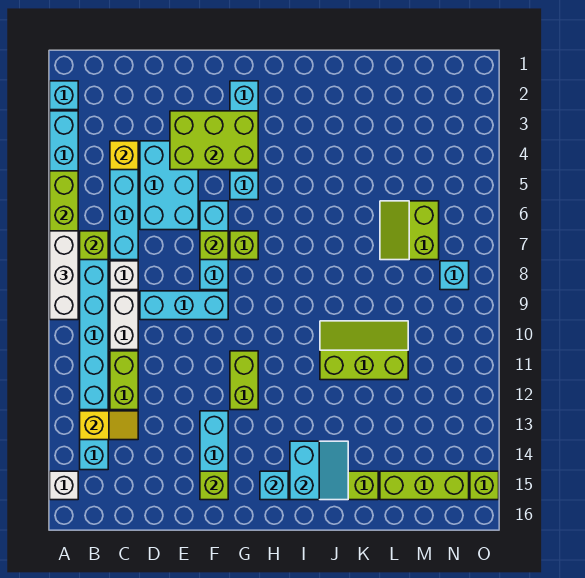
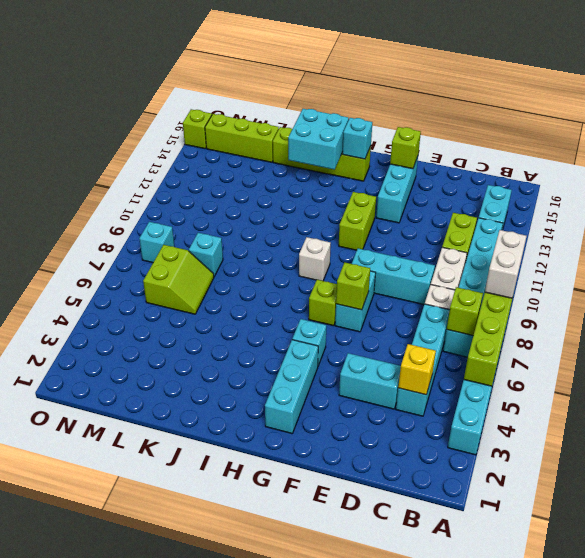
cyan 1x1 brick [50,81,78,110] -> cyan 1x1 brick moved to [189,233,223,276]
white 1x3 brick [50,231,78,320] -> white 1x2 brick [485,230,527,298]
white 1x1 brick [50,471,78,500] -> white 1x1 brick moved to [299,237,331,281]
yellow 1x2 slope [80,411,138,440] -> none
cyan 2x3 brick [140,141,198,230] -> cyan 1x2 brick [339,353,401,409]
lime 2x3 brick [170,111,258,170] -> none
cyan 1x3 brick [200,201,228,290] -> cyan 1x2 brick [335,271,376,332]
cyan 2x2 slope [290,441,348,500] -> cyan 2x2 brick [288,109,349,170]
lime 2x3 slope [320,321,408,380] -> none

